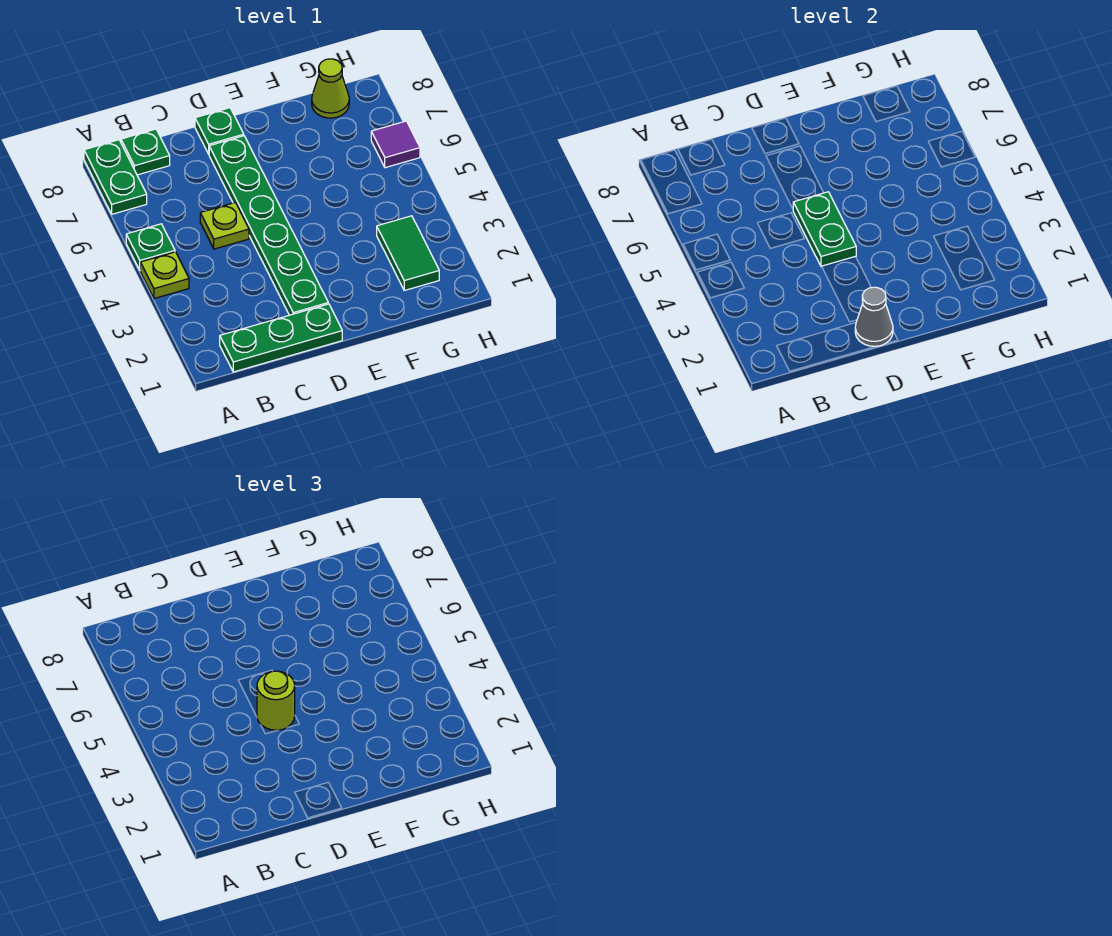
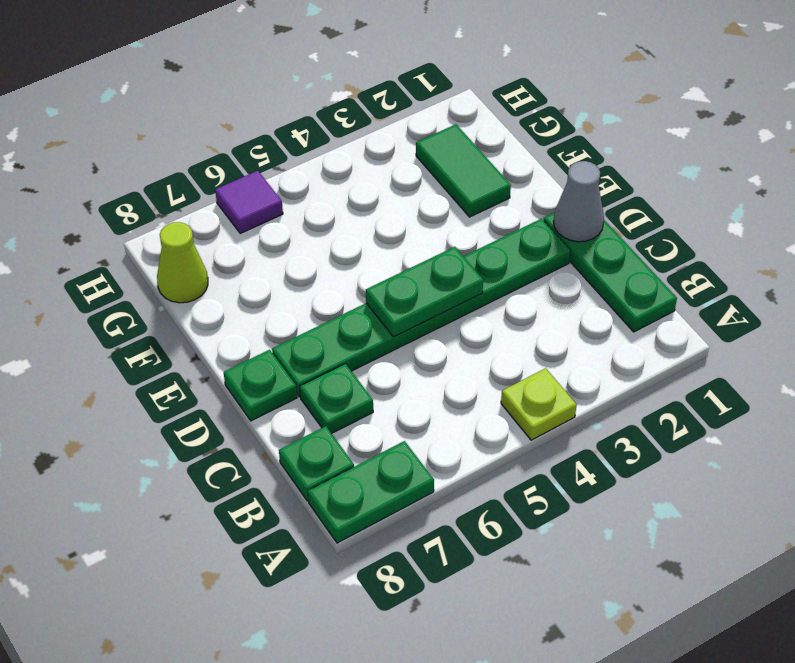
green 1x1 plate [126,224,175,270] -> green 1x1 plate moved to [300,364,373,433]
lime 1x1 plate [200,202,249,249] -> none
lime 1x1 round brick [257,671,295,730] -> none
green 1x2 tile [377,216,439,290] -> green 1x2 tile turned to [416,124,511,217]

